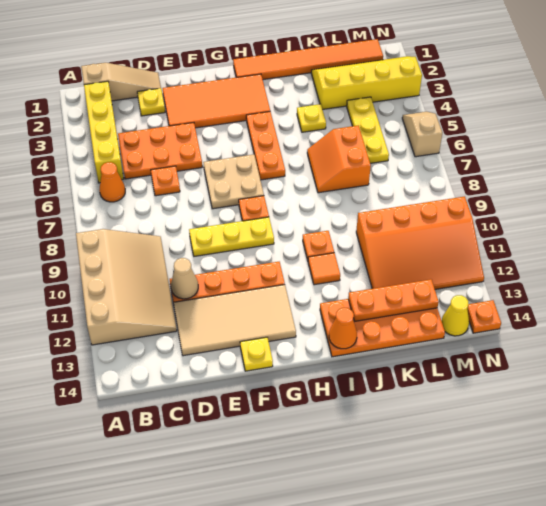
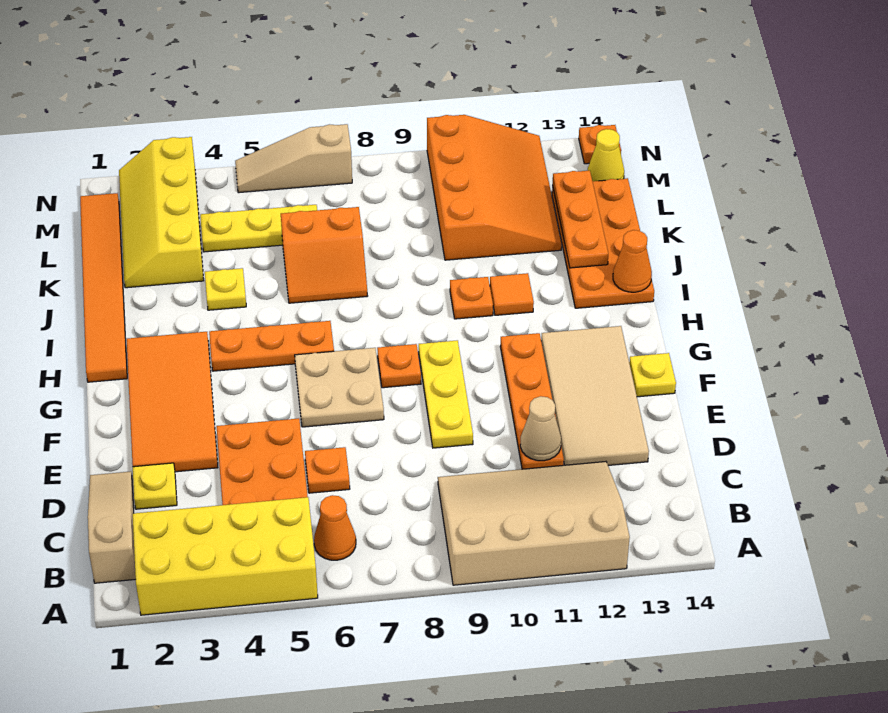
yellow 1x4 brick [84,81,124,183] -> yellow 2x4 brick [133,497,318,615]
tan 1x2 slope [402,112,442,157] -> tan 1x3 slope [235,124,352,193]

